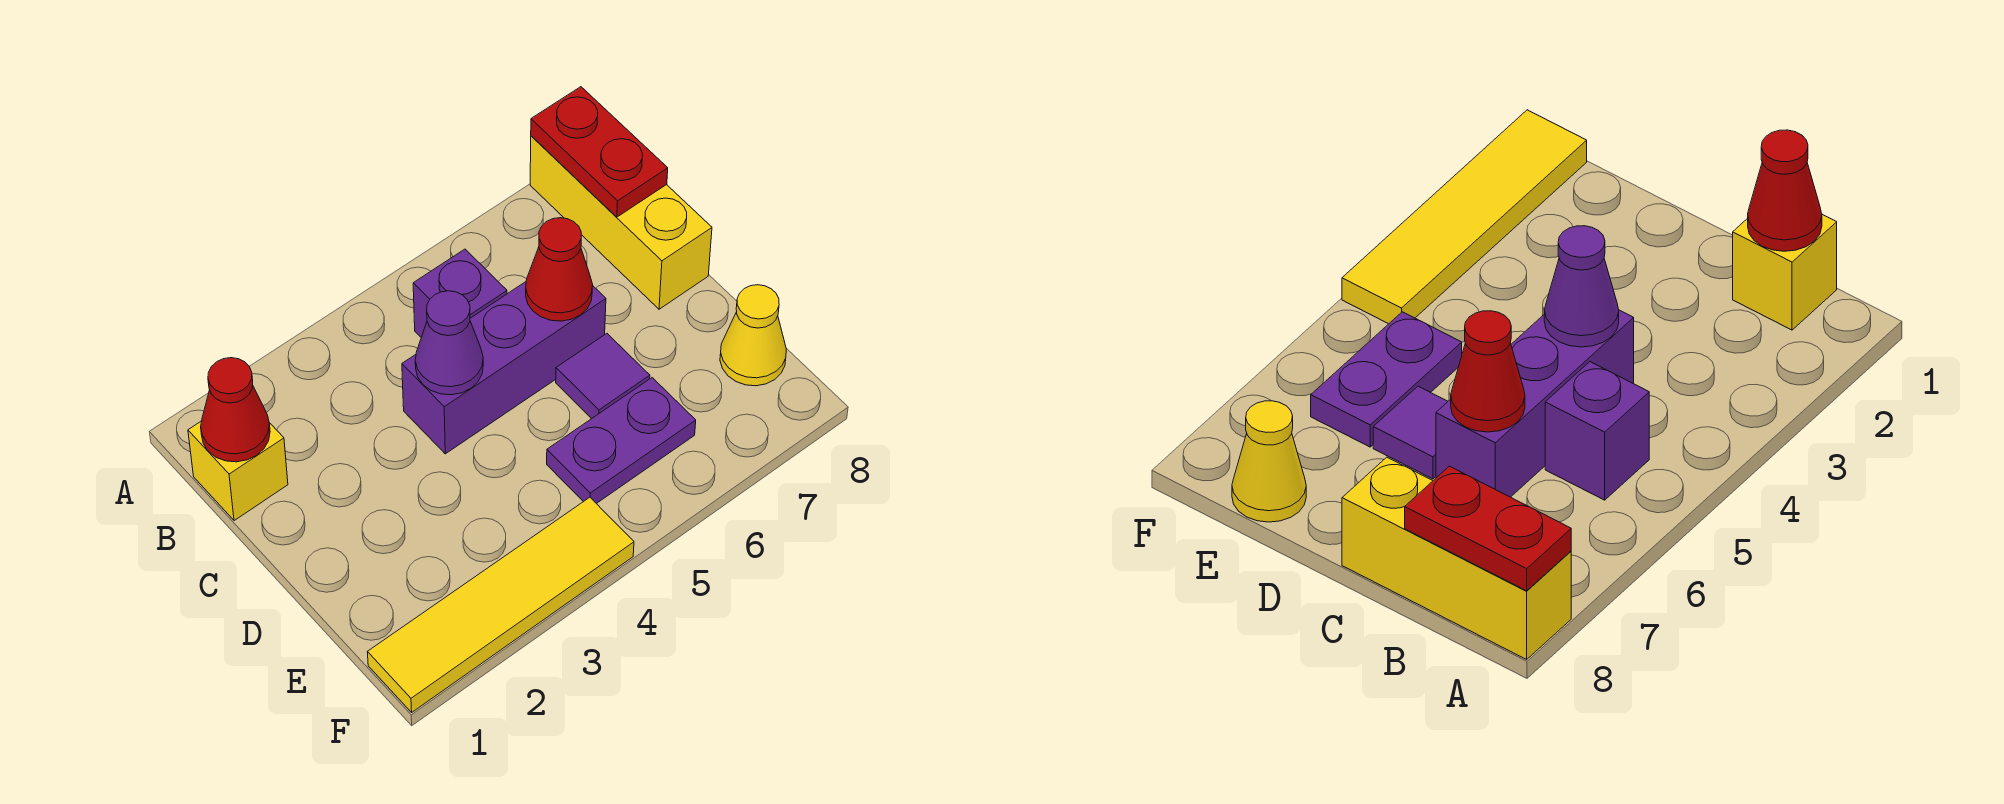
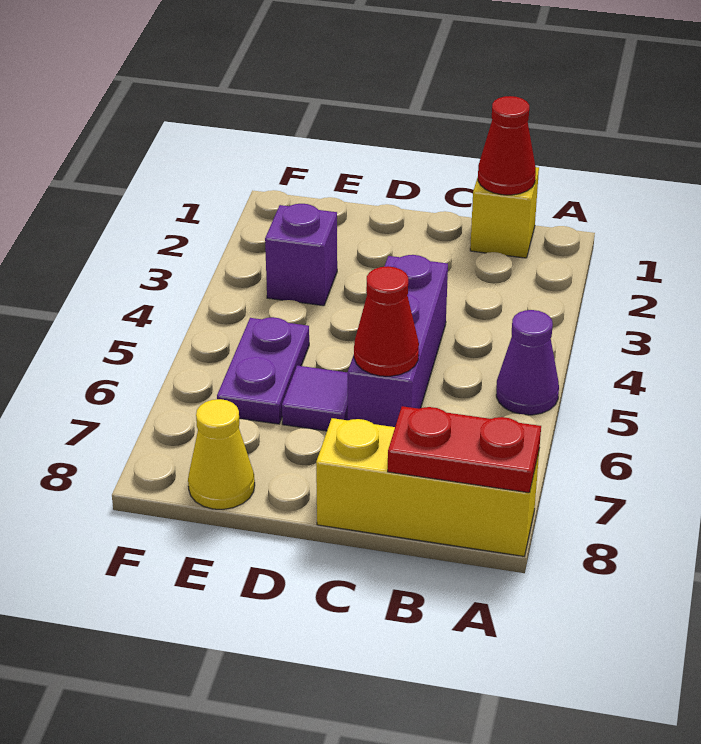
purple 1x1 brick [413,249,507,337] -> purple 1x1 brick moved to [265,204,337,306]
purple 1x1 cone [415,291,483,395] -> purple 1x1 cone moved to [496,310,559,415]
yellow 1x4 tile [368,497,634,712] -> none

